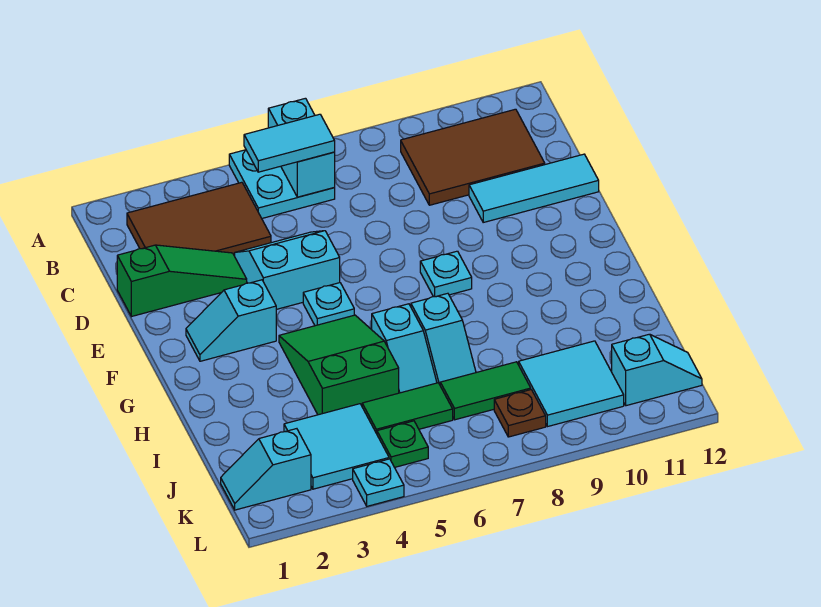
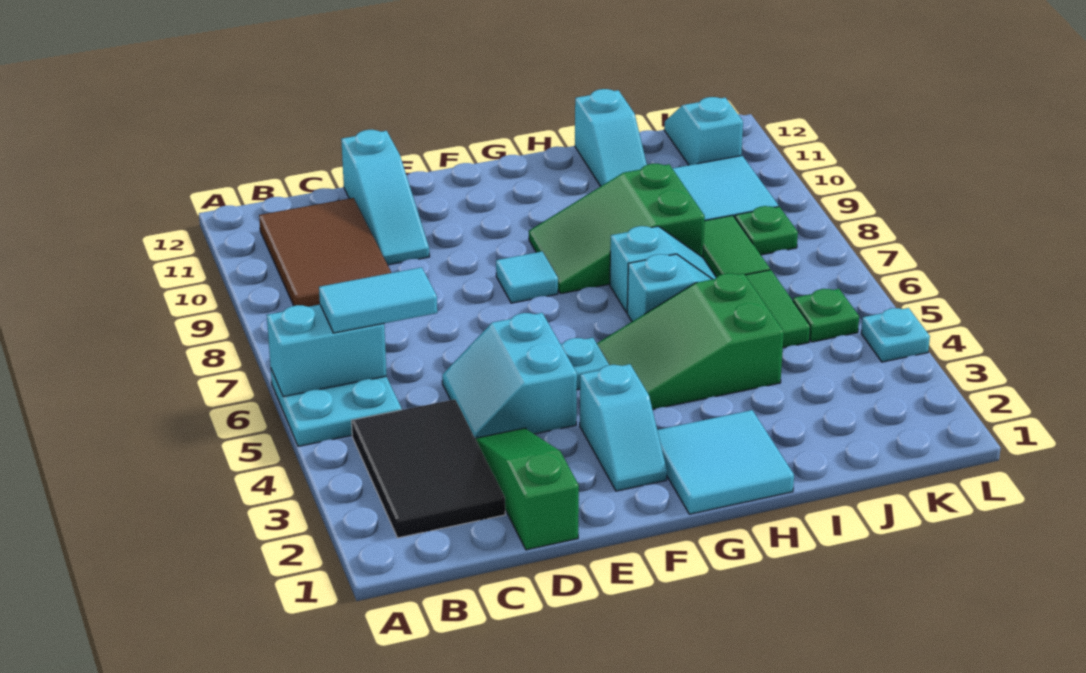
brown 2x3 tile [127,182,271,256] -> black 2x3 tile [352,399,505,538]
cyan 1x2 tile [244,114,335,172] -> cyan 1x2 tile turned to [319,267,437,333]
cyan 1x3 tile [469,154,599,222] -> cyan 1x3 slope [341,130,430,265]
cyan 1x1 plate [420,251,472,297] -> cyan 1x1 tile [496,251,558,303]
none -> green 2x3 slope [529,164,705,294]
cyan 2x2 tile [284,404,389,489] -> cyan 2x2 tile moved to [657,410,794,514]
cyan 1x2 slope [221,429,311,510] -> cyan 1x2 slope moved to [575,89,647,186]
brown 1x1 plate [494,390,546,437] -> green 1x1 plate [735,206,798,255]

